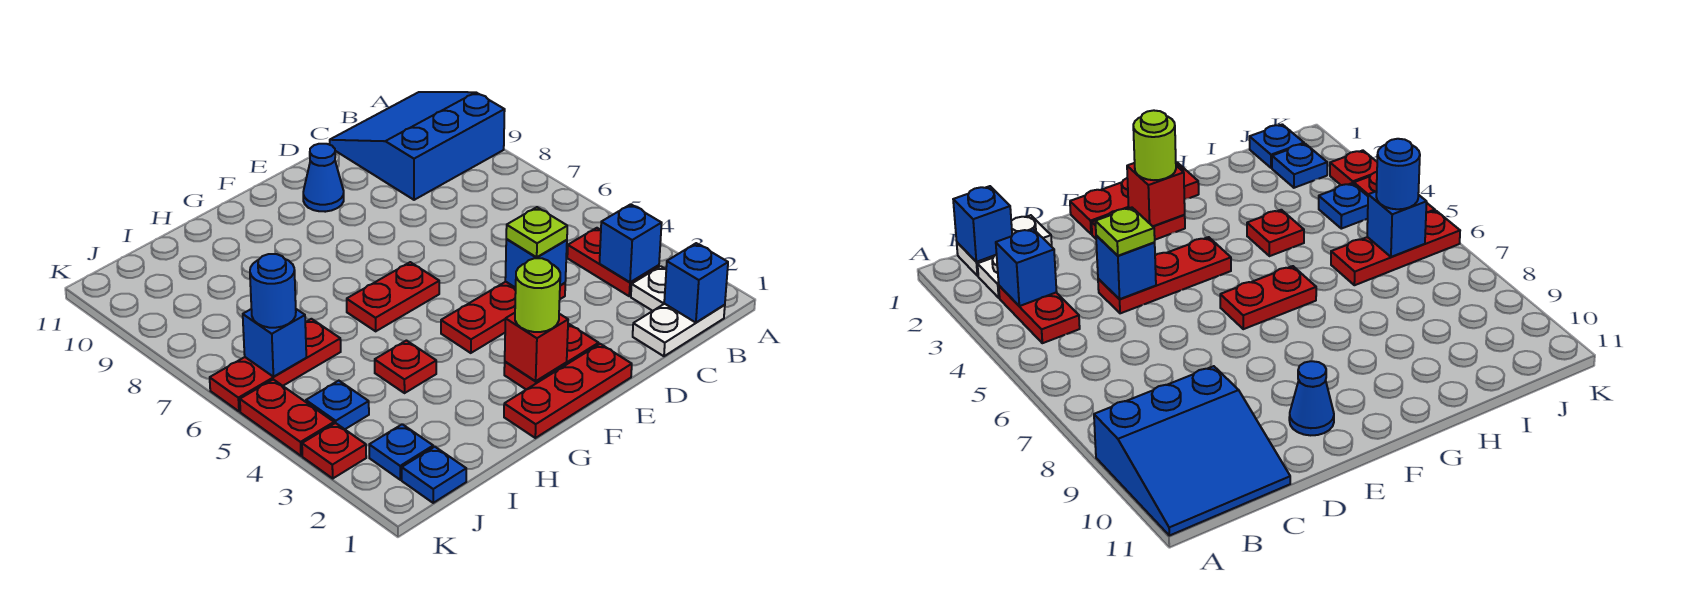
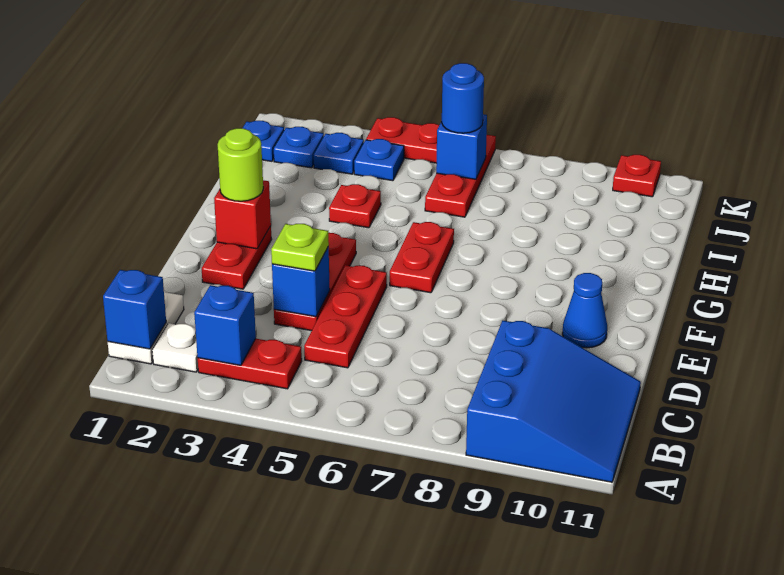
red 1x3 plate [504,344,632,438] -> red 1x3 plate moved to [304,265,387,368]
none -> blue 1x1 plate [314,133,364,174]
red 1x1 plate [302,423,366,478] -> red 1x1 plate moved to [613,155,661,197]

